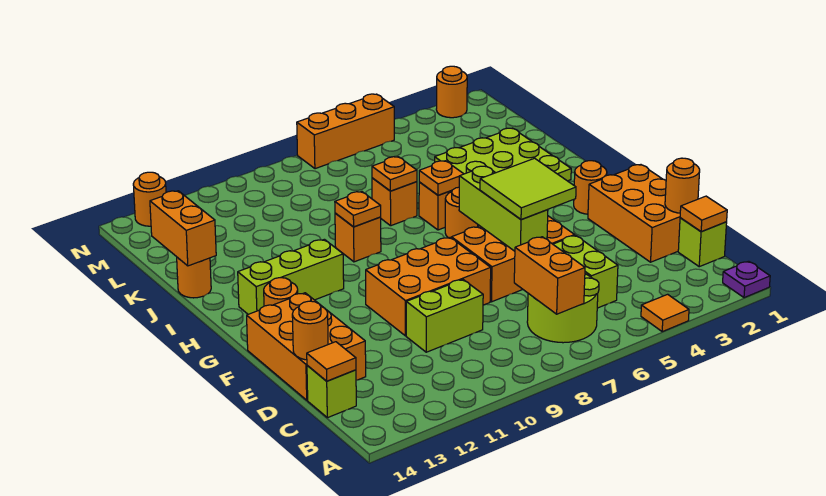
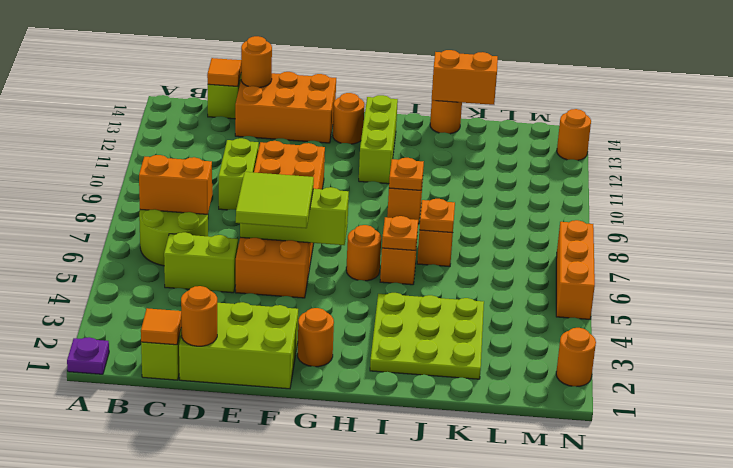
orange 1x1 tile [641,294,689,332] -> none
orange 2x3 brick [588,165,680,262] -> lime 2x3 brick [179,302,298,389]

